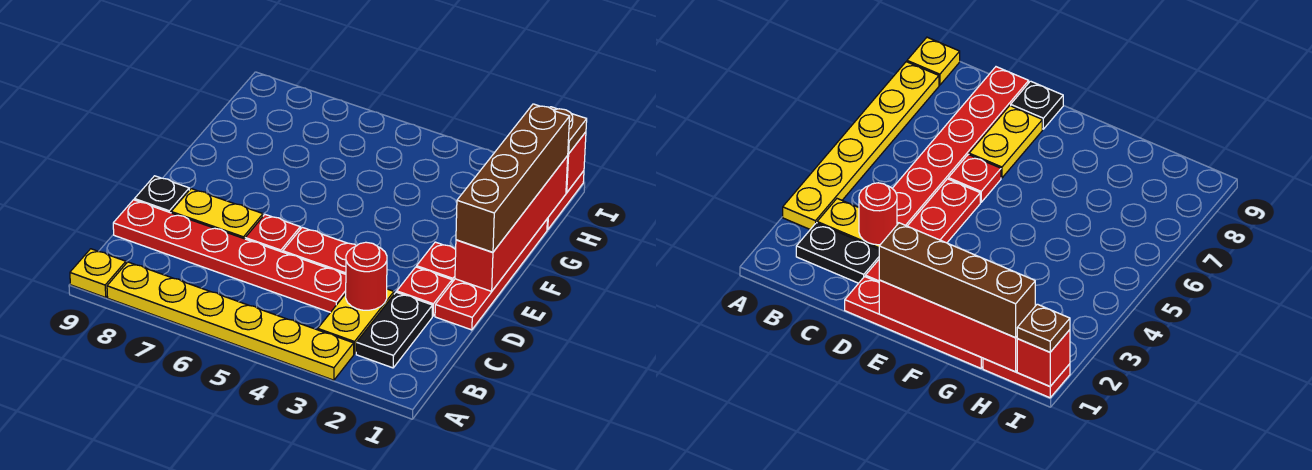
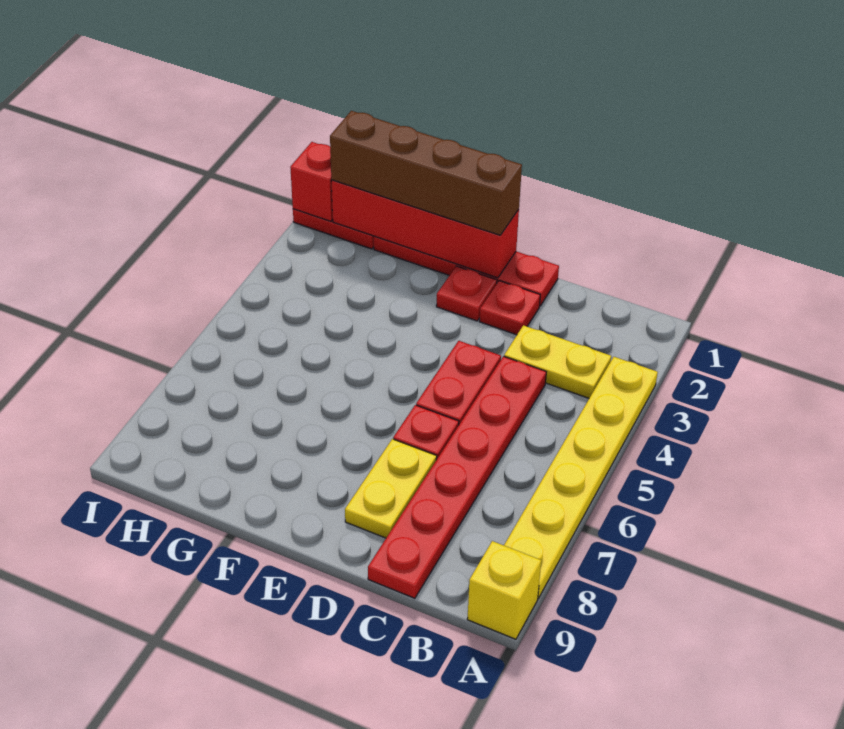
yellow 1x1 plate [70,249,126,297] -> yellow 1x1 brick [467,541,541,639]
black 1x2 plate [356,292,433,368] -> none
red 1x1 round brick [346,242,387,310] -> none
black 1x1 plate [135,176,189,213] -> none
brown 1x1 plate [550,107,587,154] -> none

